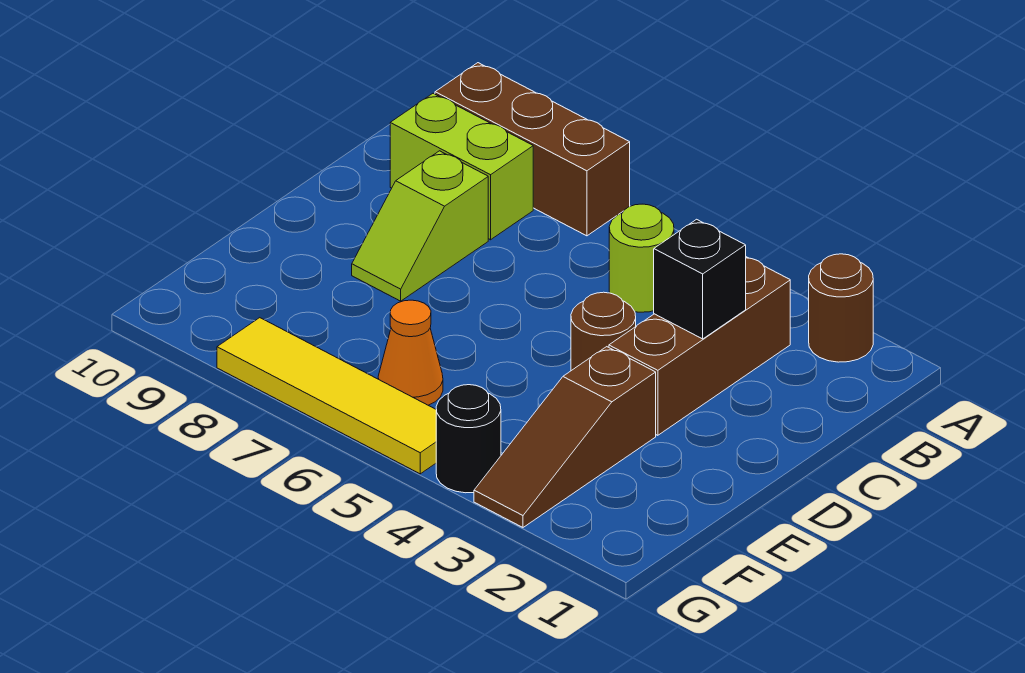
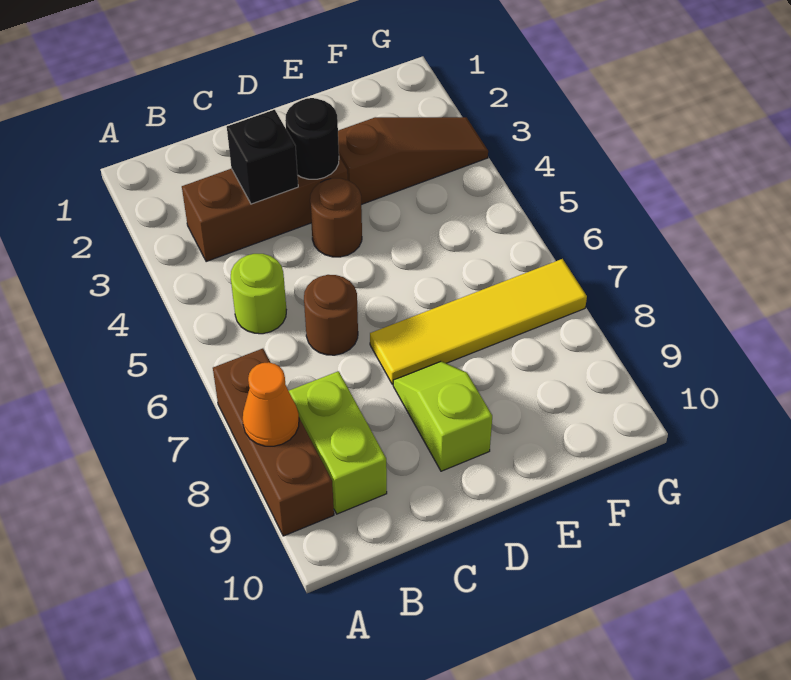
brown 1x1 round brick [809,254,873,362] -> brown 1x1 round brick moved to [304,275,358,355]
lime 1x2 slope [352,151,488,301] -> lime 1x2 slope turned to [393,361,492,471]
orange 1x1 cone [378,300,443,405] -> orange 1x1 cone moved to [243,362,299,446]
black 1x1 round brick [436,385,501,493] -> black 1x1 round brick moved to [285,98,339,179]
yellow 1x4 tile [217,318,436,474] -> yellow 1x4 tile turned to [370,259,587,384]

